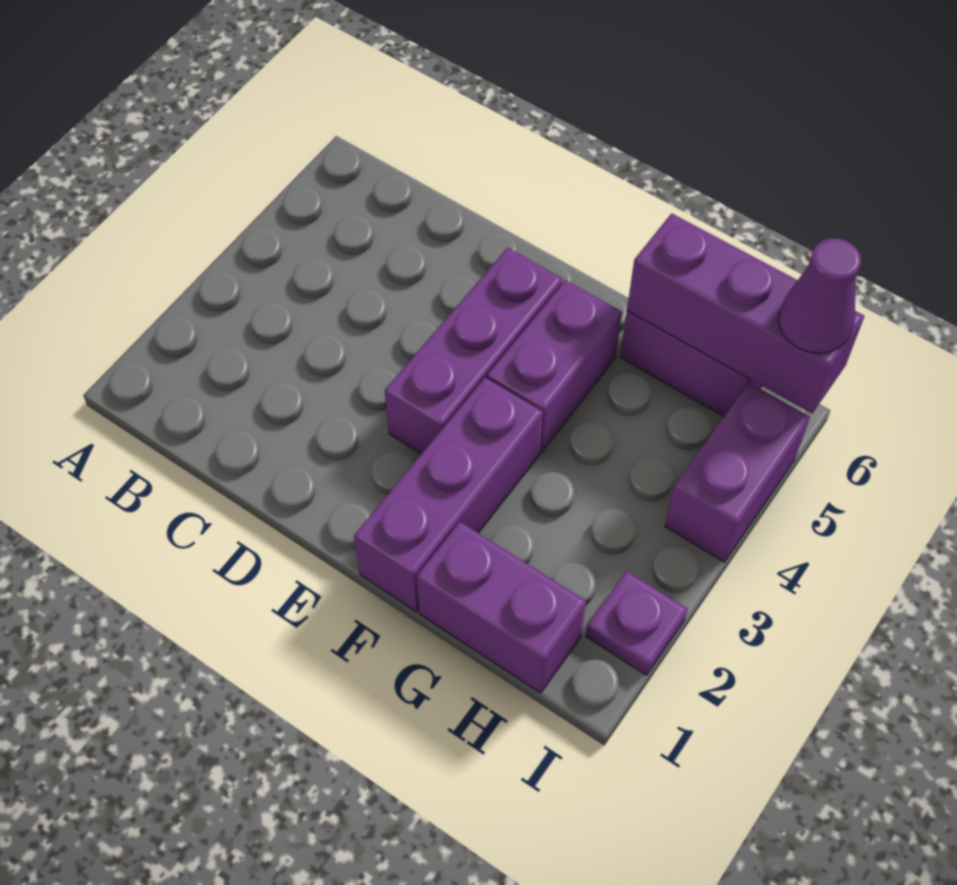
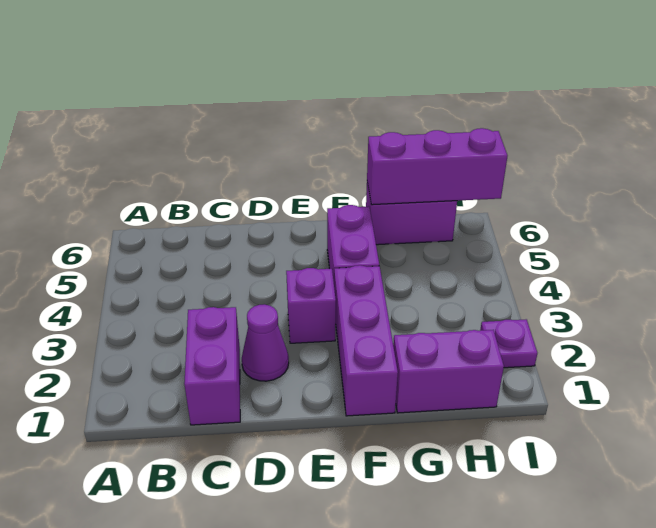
purple 1x3 brick [385,248,563,454] -> purple 1x1 brick [286,268,336,343]
purple 1x2 brick [665,383,810,562] -> purple 1x2 brick moved to [184,307,240,425]
purple 1x1 cone [779,238,861,353] -> purple 1x1 cone moved to [242,304,289,381]

